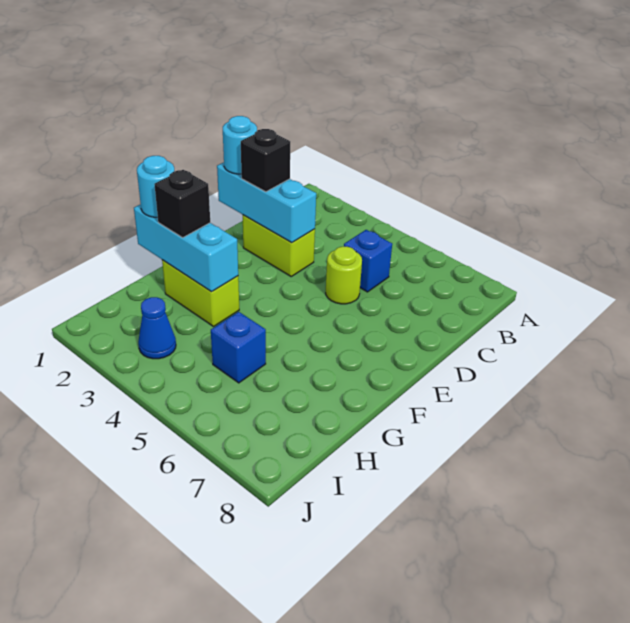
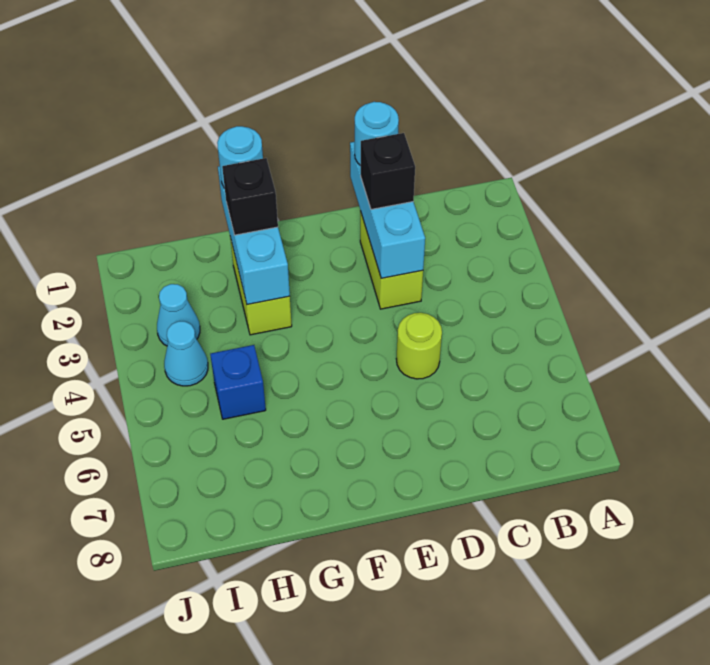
blue 1x1 brick [344,230,392,292] -> none
blue 1x1 cone [138,297,176,359] -> cyan 1x1 cone [157,284,200,346]
none -> cyan 1x1 cone [164,321,208,386]

